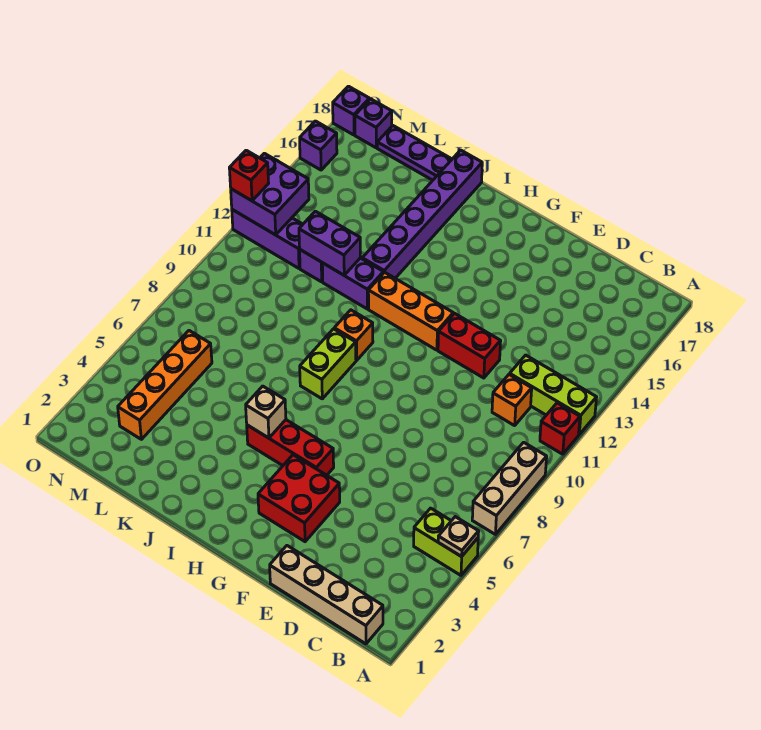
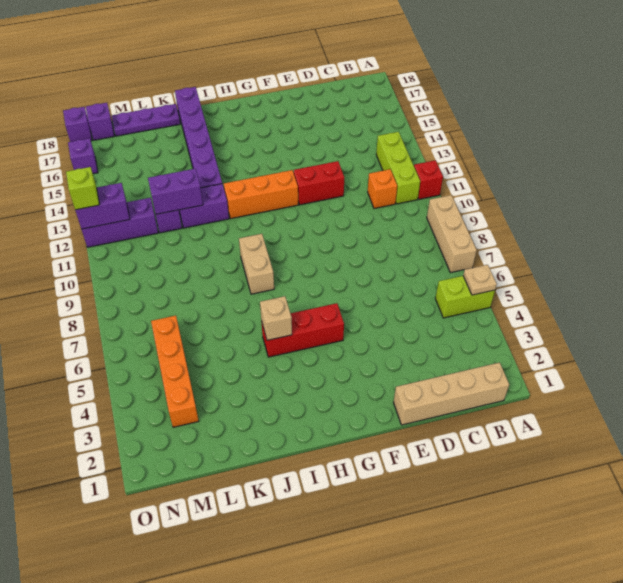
lime 1x3 brick [510,355,597,434] -> lime 1x3 brick turned to [376,132,420,204]
red 2x2 brick [258,455,340,541] -> none
lime 1x2 brick [300,329,356,399] -> tan 1x2 brick [239,234,274,294]
orange 1x1 brick [334,310,373,360] -> none
purple 2x2 brick [231,153,309,235] -> purple 1x2 brick [75,183,130,229]
red 1x1 brick [229,150,269,201] -> lime 1x1 brick [66,167,99,210]

